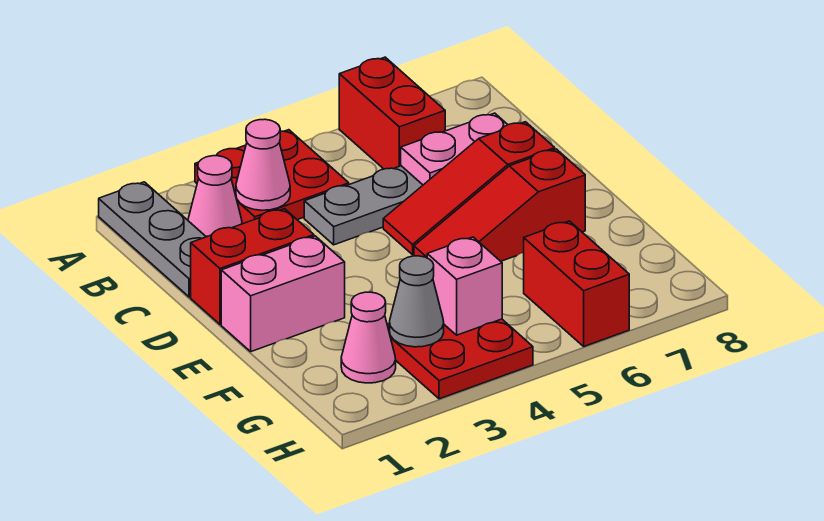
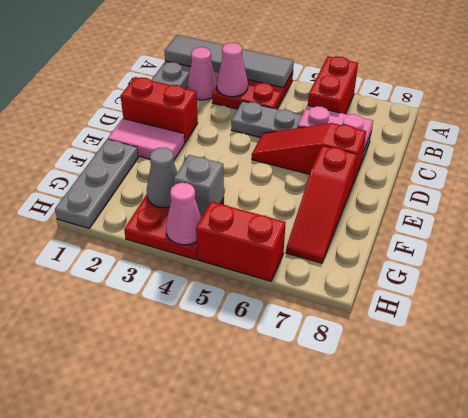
none -> grey 1x4 tile [165,35,294,88]
pink 1x2 brick [221,236,345,352] -> pink 1x2 tile [108,119,185,160]
red 1x3 slope [414,149,585,261] -> red 1x3 slope turned to [286,146,357,263]
none -> grey 1x3 plate [55,139,138,228]
pink 1x1 cone [341,292,396,383] -> pink 1x1 cone moved to [166,183,202,245]
pink 1x1 brick [427,237,502,335] -> grey 1x1 brick [174,155,224,217]
red 1x2 brick [524,221,629,346] -> red 1x2 brick turned to [196,202,286,281]

